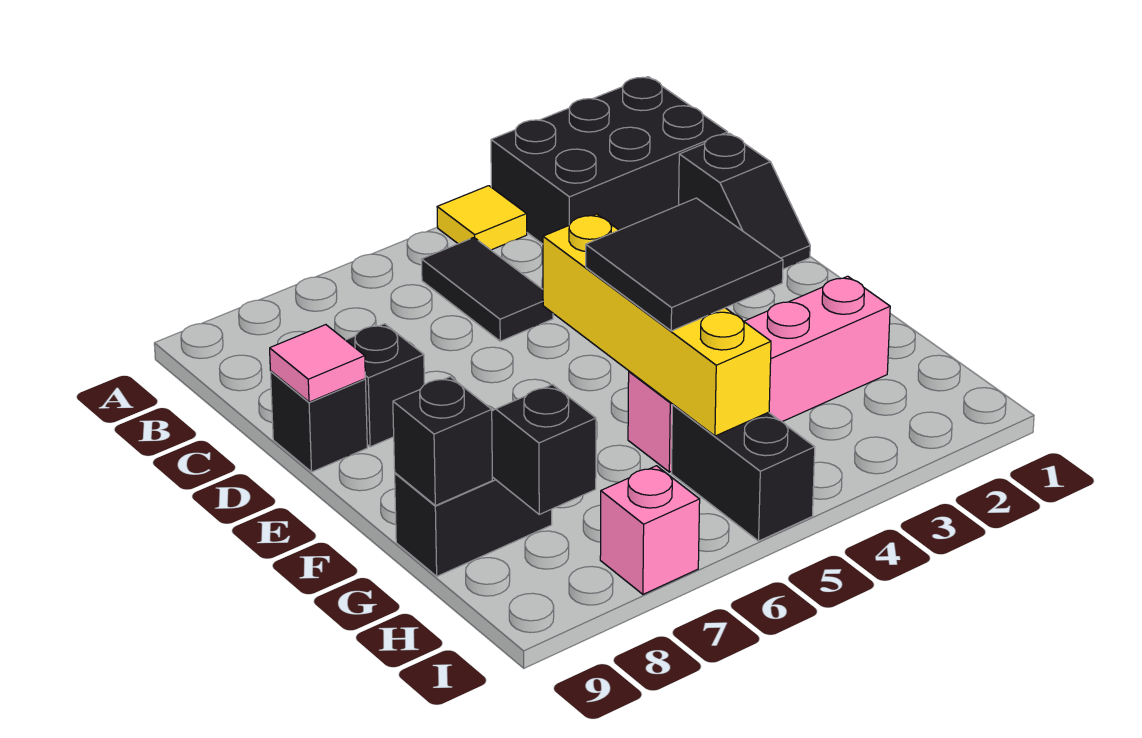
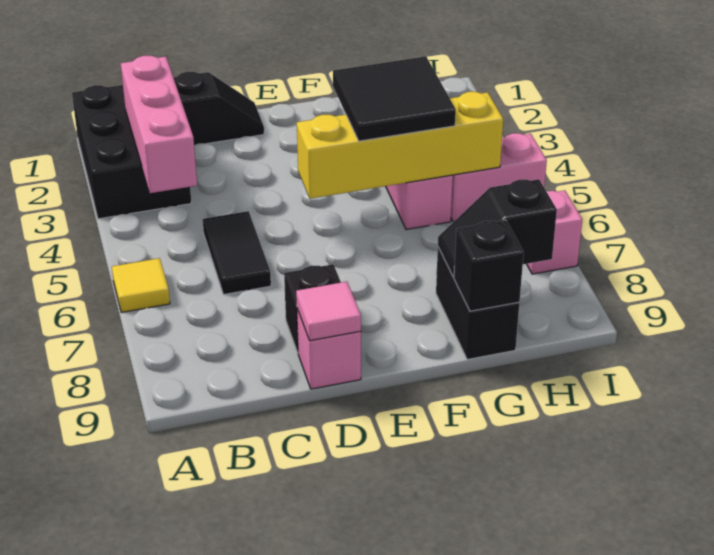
yellow 1x1 tile [437,186,527,250] -> yellow 1x1 tile moved to [112,258,170,312]
none -> pink 1x3 brick [121,56,197,193]
black 1x2 tile [421,238,553,341] -> black 1x2 tile turned to [203,211,271,294]
black 1x1 brick [271,371,367,472] -> pink 1x1 brick [297,309,361,389]
black 1x2 brick [671,405,815,541] -> pink 1x2 brick [451,133,547,221]

